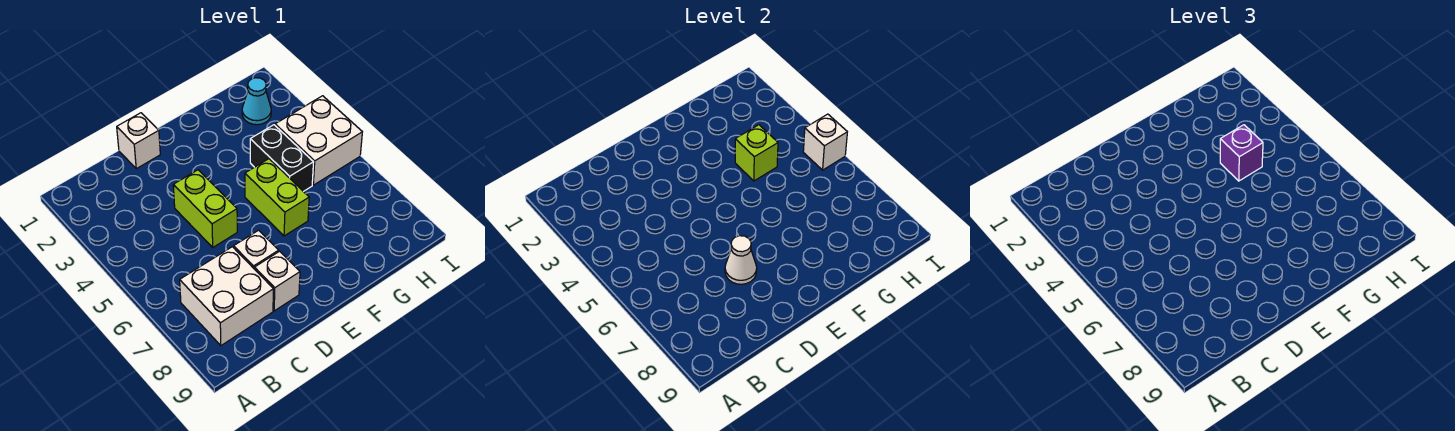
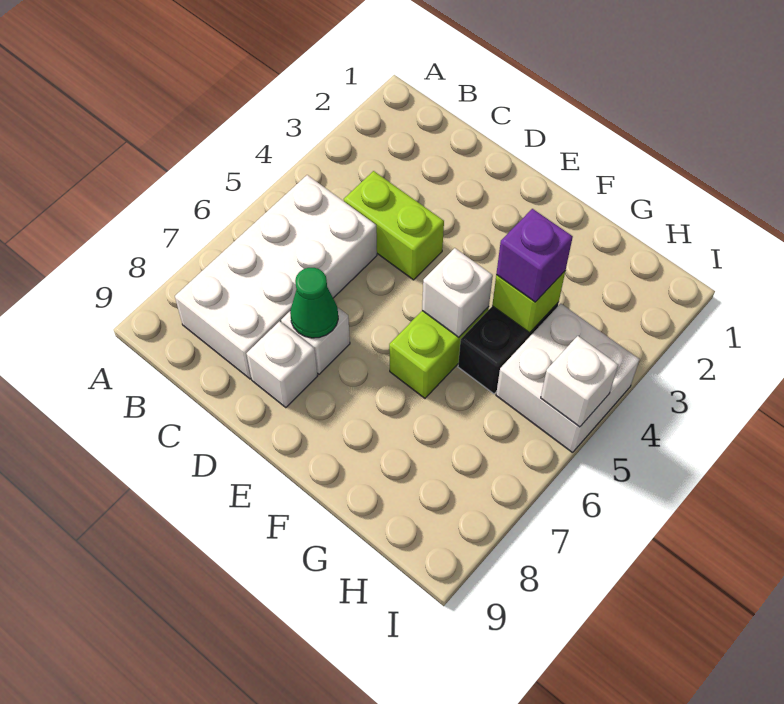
white 2x2 brick [180,247,274,346] -> white 2x4 brick [175,175,377,379]
white 1x1 brick [117,113,160,169] -> white 1x1 brick moved to [422,248,493,337]
lime 1x2 brick [173,170,237,247] -> lime 1x2 brick turned to [344,171,444,280]
white 1x1 cone [725,236,757,284] -> green 1x1 cone [290,268,338,338]
cyan 1x1 cone [242,78,271,125] -> none

